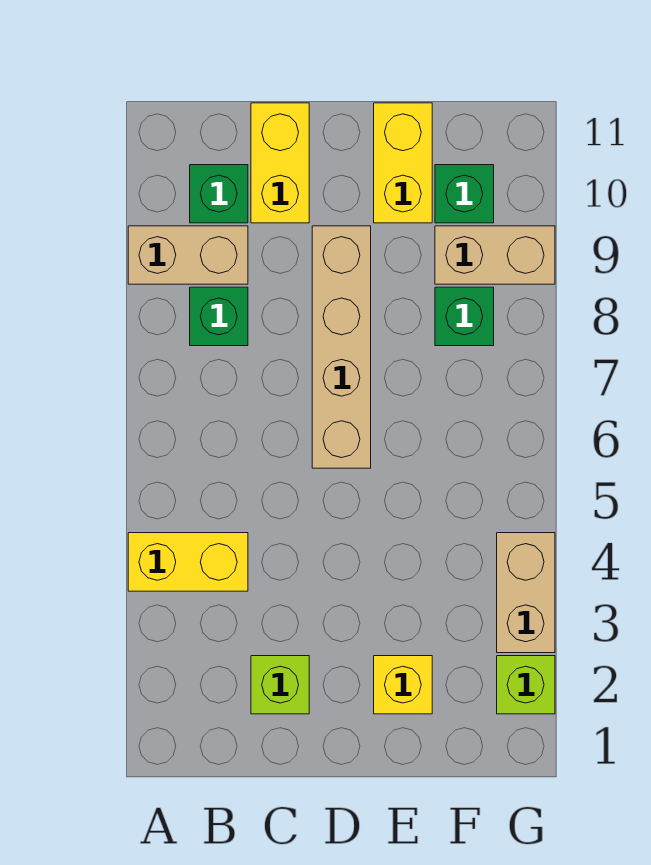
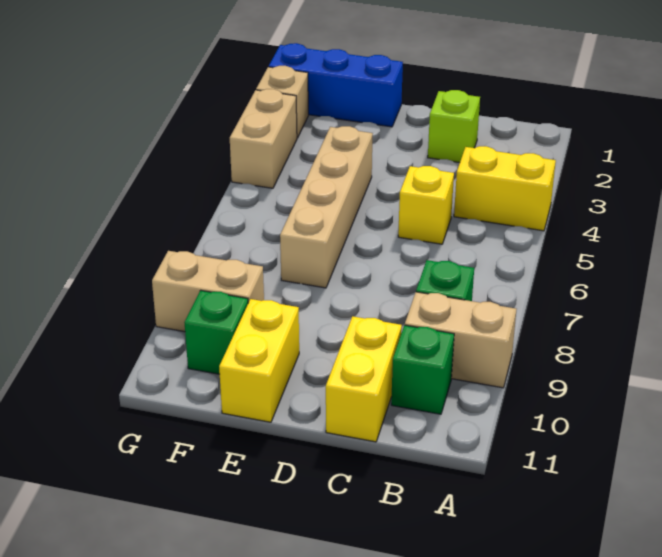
tan 1x4 brick [312,226,371,468] -> tan 1x4 brick moved to [280,126,373,288]
none -> blue 1x3 brick [269,43,403,127]
yellow 1x1 brick [374,656,432,714] -> yellow 1x1 brick moved to [398,166,454,244]
green 1x1 brick [435,287,494,346] -> none
lime 1x1 brick [497,656,555,714] -> tan 1x1 brick [256,66,308,138]

